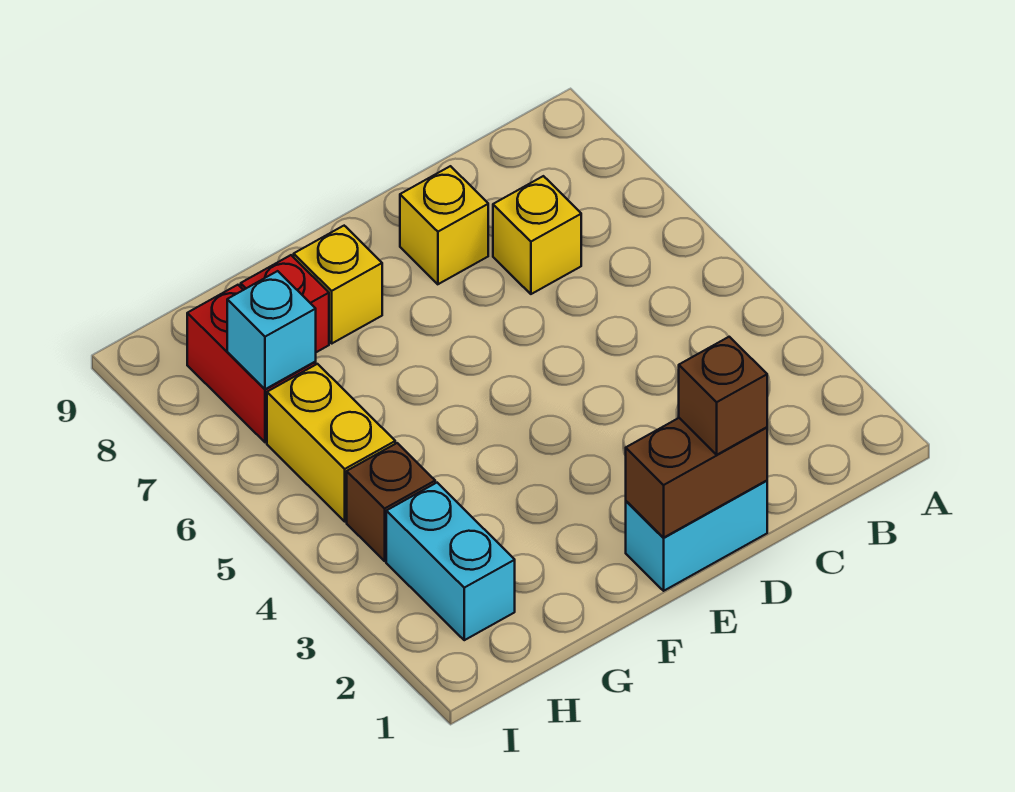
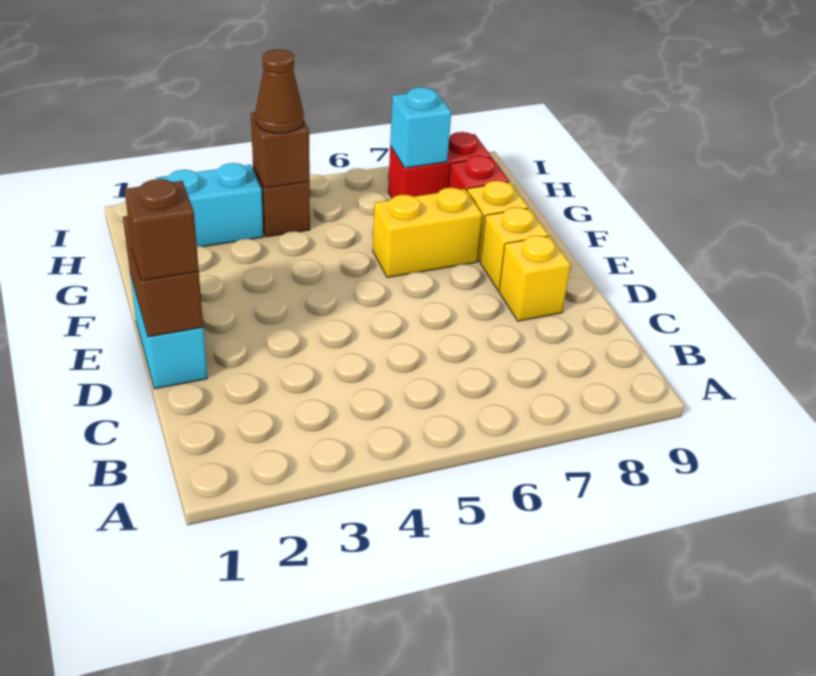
yellow 1x1 brick [493,176,581,294] -> yellow 1x1 brick moved to [480,207,549,291]
none -> brown 1x1 brick [251,113,310,188]
none -> brown 1x1 cone [255,49,304,133]
yellow 1x2 brick [267,364,395,521] -> yellow 1x2 brick moved to [373,188,482,278]

